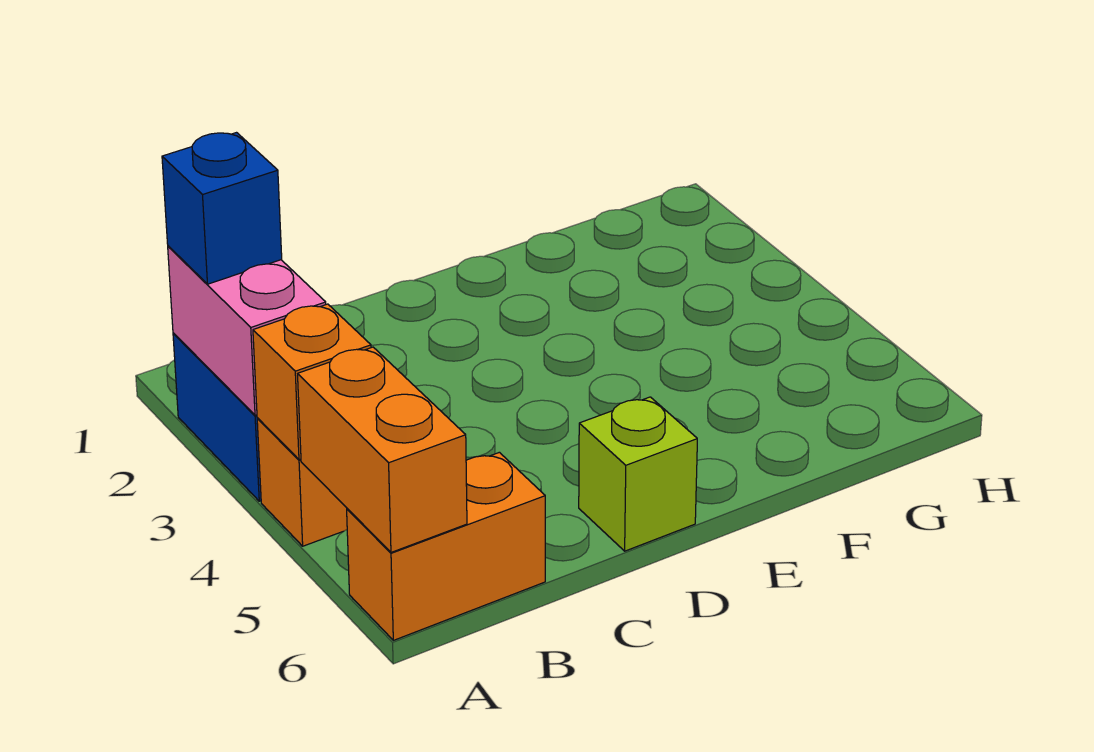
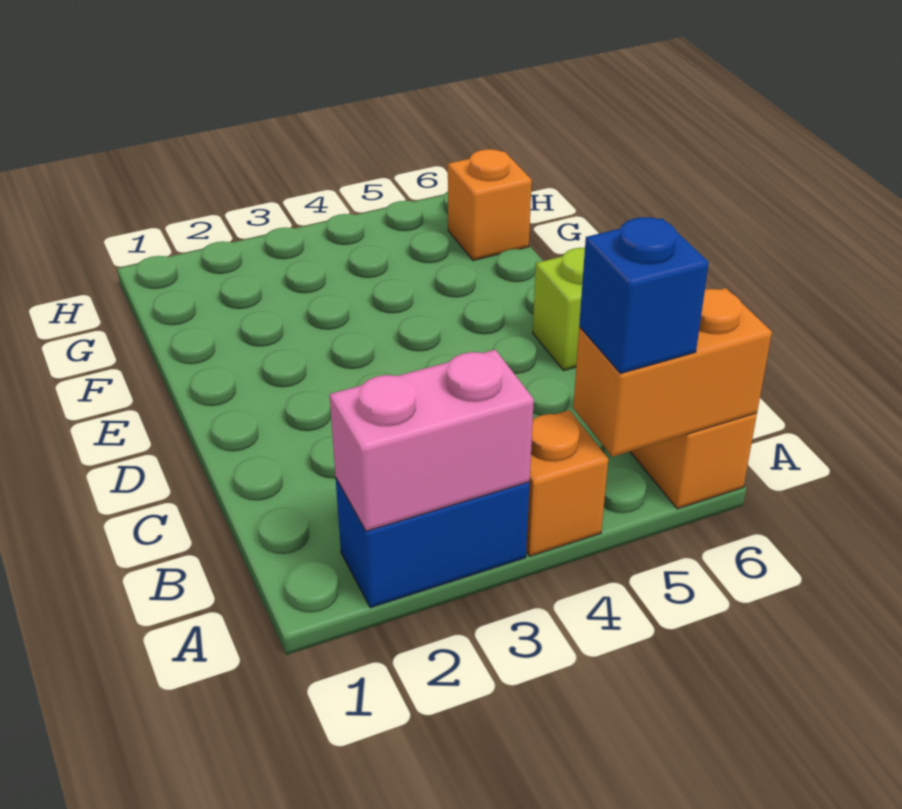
blue 1x1 brick [162,133,282,284] -> blue 1x1 brick moved to [579,217,709,373]
orange 1x1 brick [253,304,371,460] -> orange 1x1 brick moved to [448,149,532,260]

